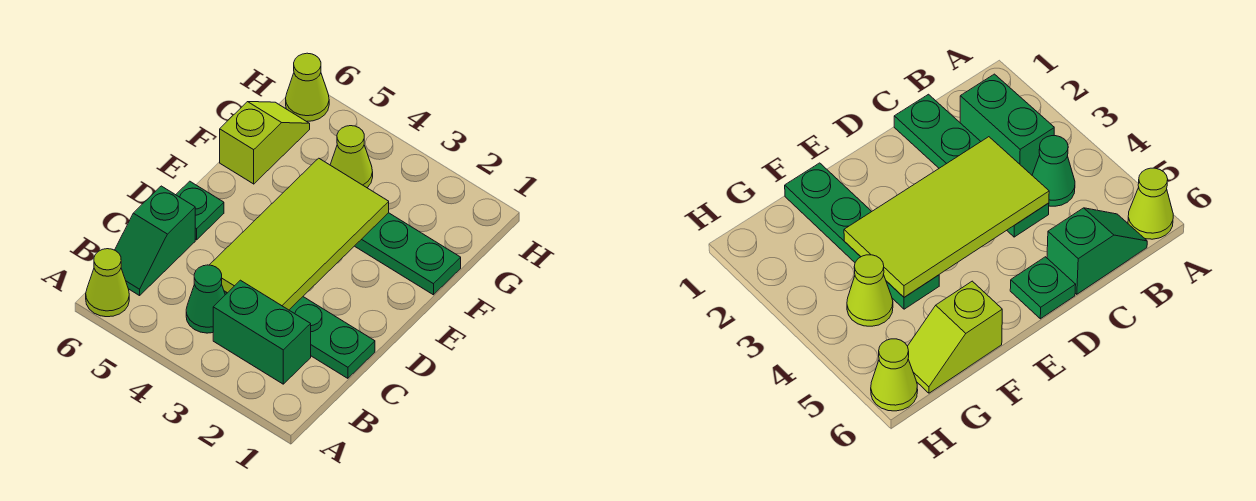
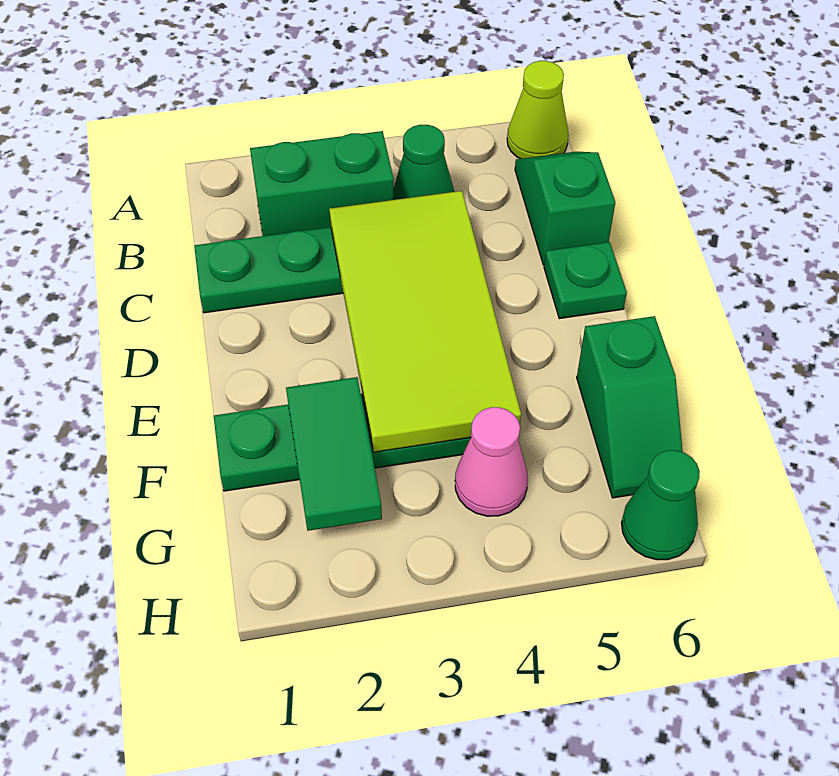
none -> green 1x2 tile [286,377,382,531]
lime 1x2 slope [220,102,310,184] -> green 1x2 slope [577,316,683,498]
lime 1x1 cone [330,126,373,188] -> pink 1x1 cone [455,407,528,516]
lime 1x1 cone [286,53,329,122] -> green 1x1 cone [622,450,700,560]

